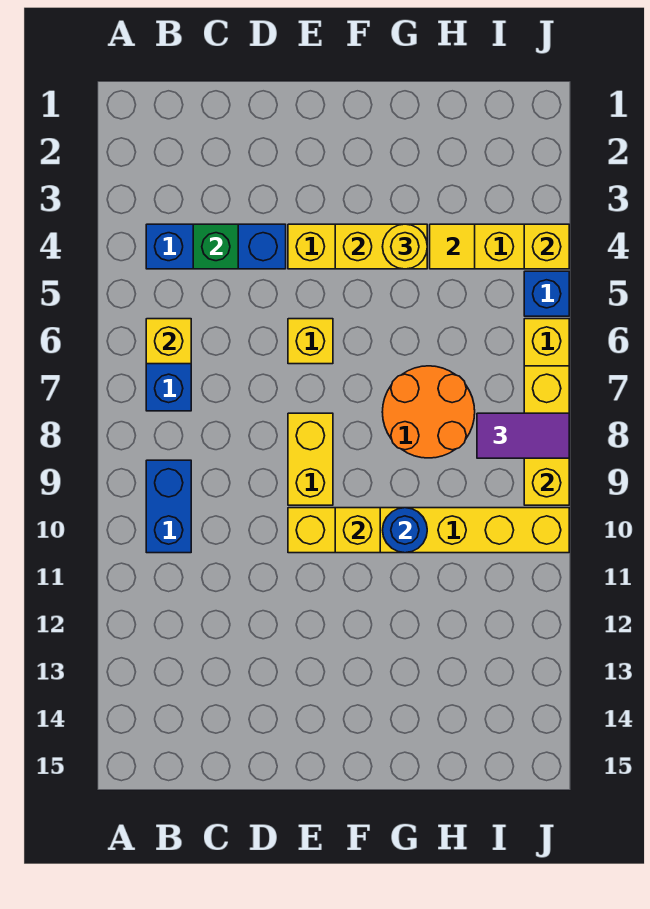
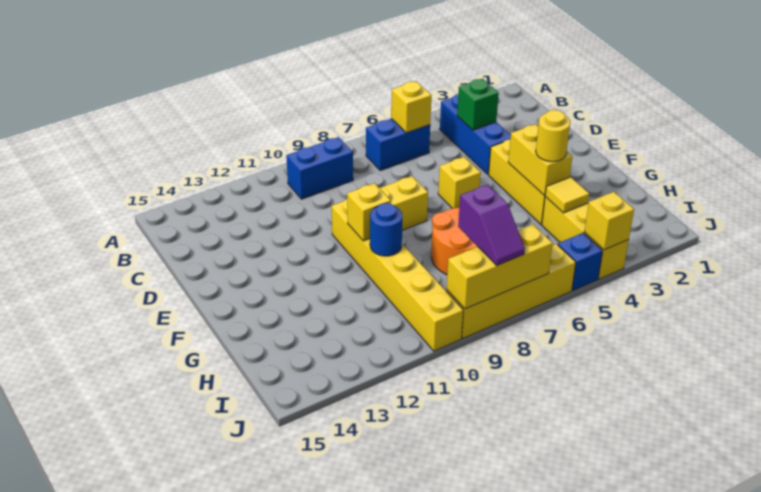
purple 1x2 tile [477,413,569,458] -> purple 1x2 slope [458,185,525,266]

